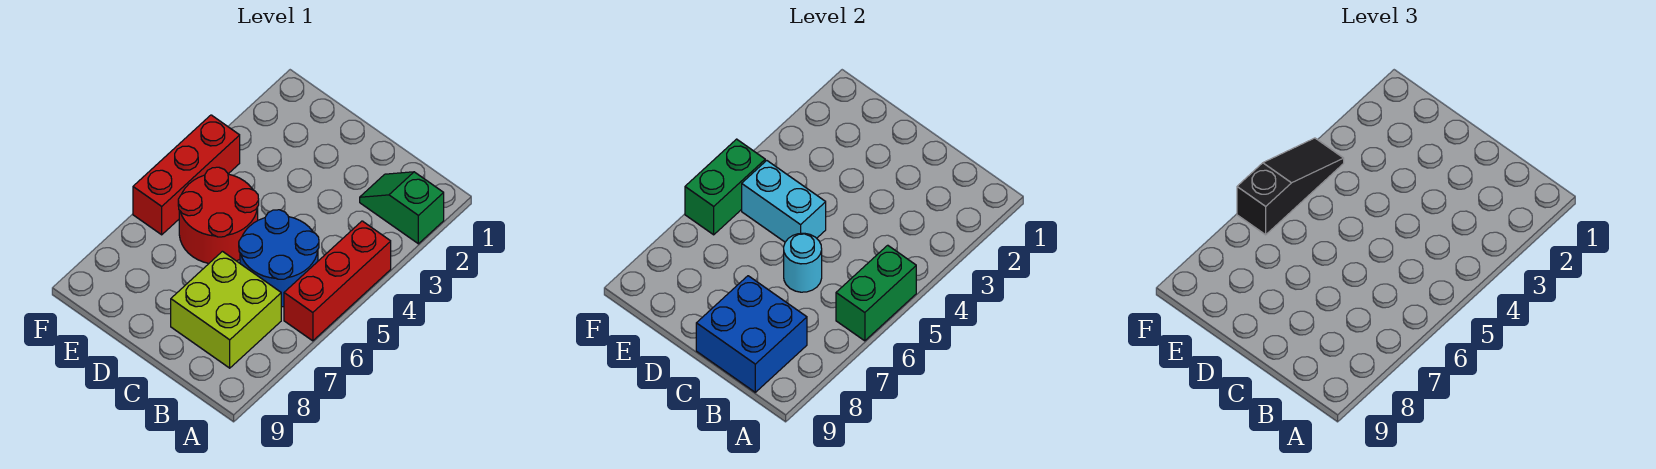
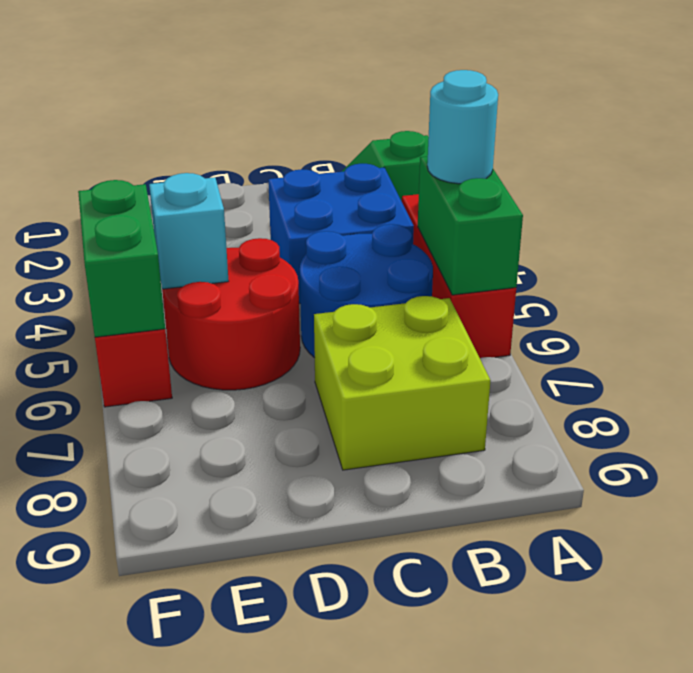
blue 2x2 brick [696,276,807,392] -> blue 2x2 brick moved to [268,164,414,304]
cyan 1x1 round brick [784,233,822,292] -> cyan 1x1 round brick moved to [427,70,498,184]
cyan 1x2 brick [742,160,826,242] -> cyan 1x1 brick [149,173,229,289]
black 1x3 slope [1237,138,1344,235] -> none

